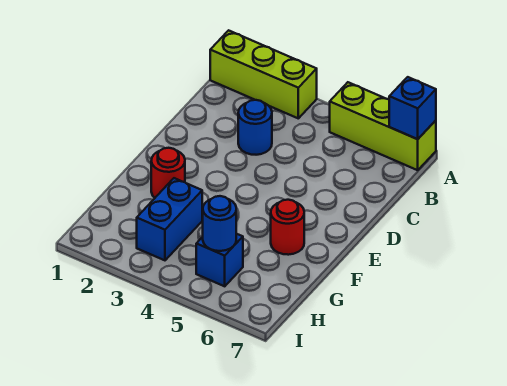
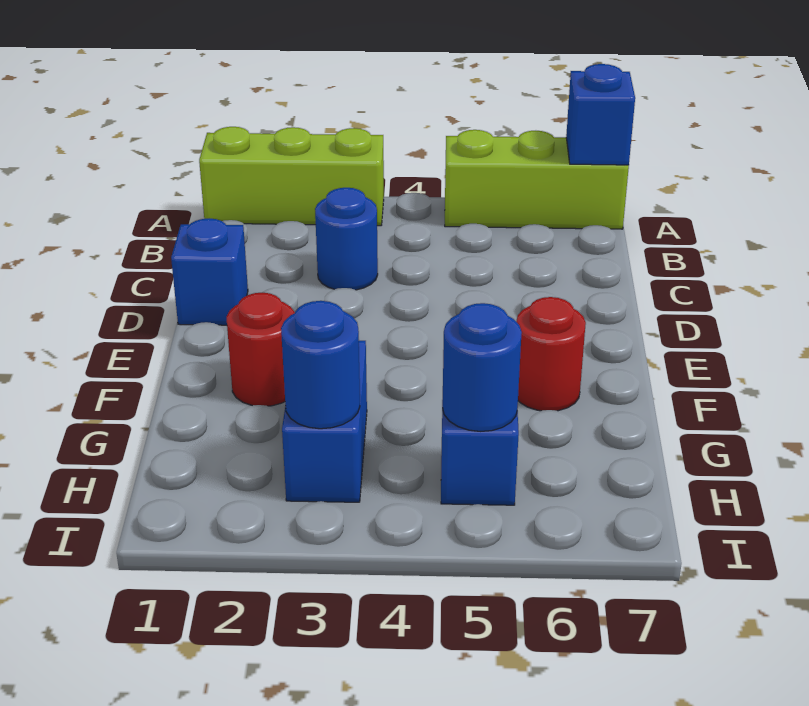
none -> blue 1x1 brick [171,218,248,325]
none -> blue 1x1 round brick [281,301,360,429]

